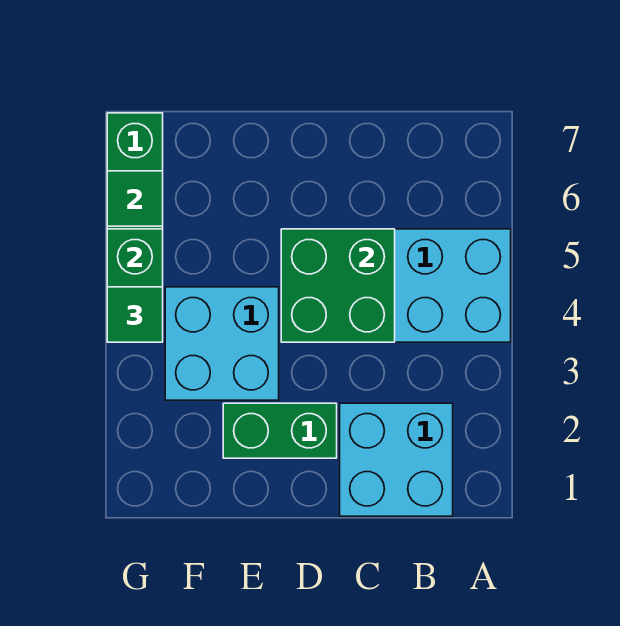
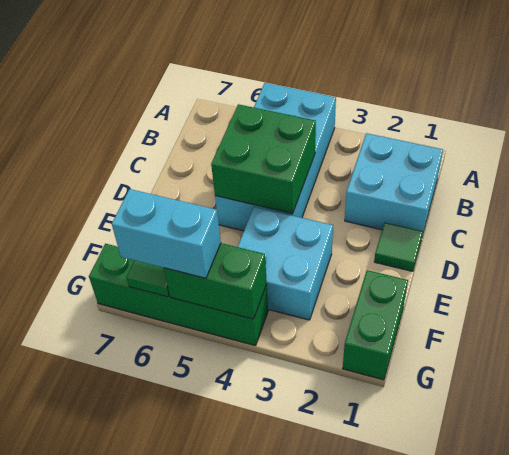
green 1x2 brick [223,403,337,458] -> green 1x2 brick moved to [343,270,408,380]
green 1x1 tile [107,287,163,342] -> green 1x1 tile moved to [374,223,423,271]
none -> cyan 1x2 brick [112,189,221,278]

